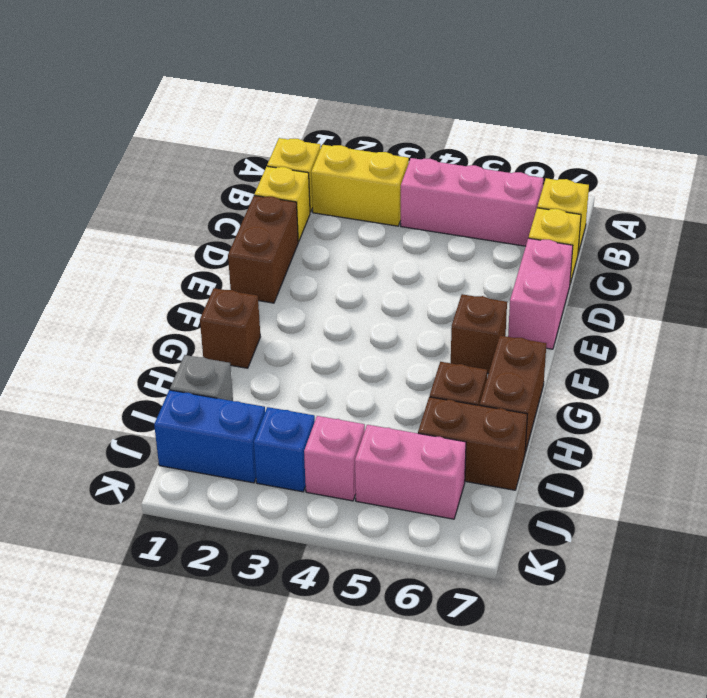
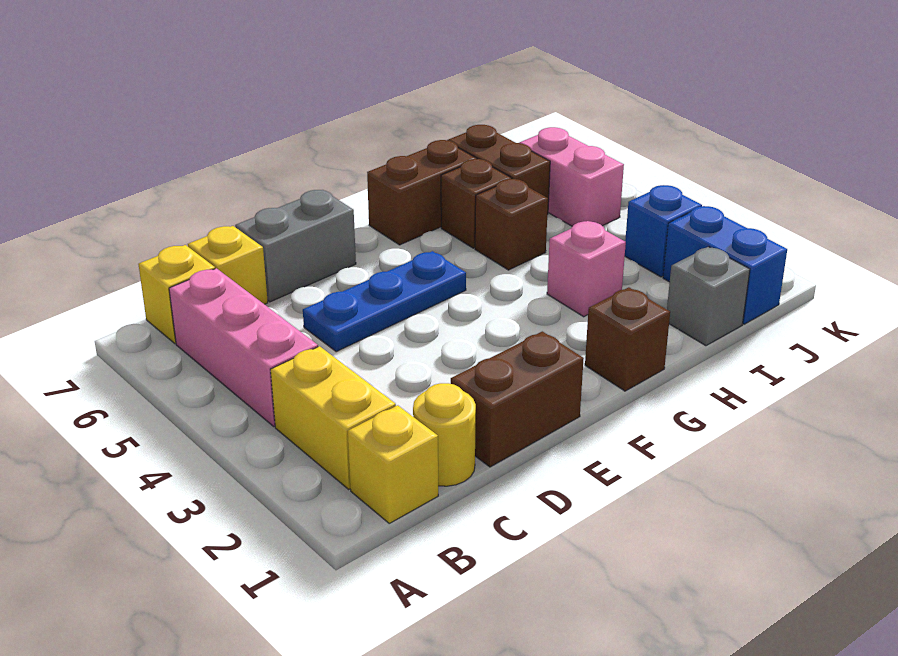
yellow 1x1 brick [255,166,310,242] -> yellow 1x1 round brick [413,383,476,486]
none -> blue 1x3 plate [303,251,466,352]
pink 1x2 brick [508,238,573,349] -> grey 1x2 brick [235,190,356,302]
brown 1x1 brick [451,294,507,374] -> brown 1x1 brick moved to [475,179,548,270]
pink 1x1 brick [304,416,365,501] -> pink 1x1 brick moved to [547,221,626,317]

